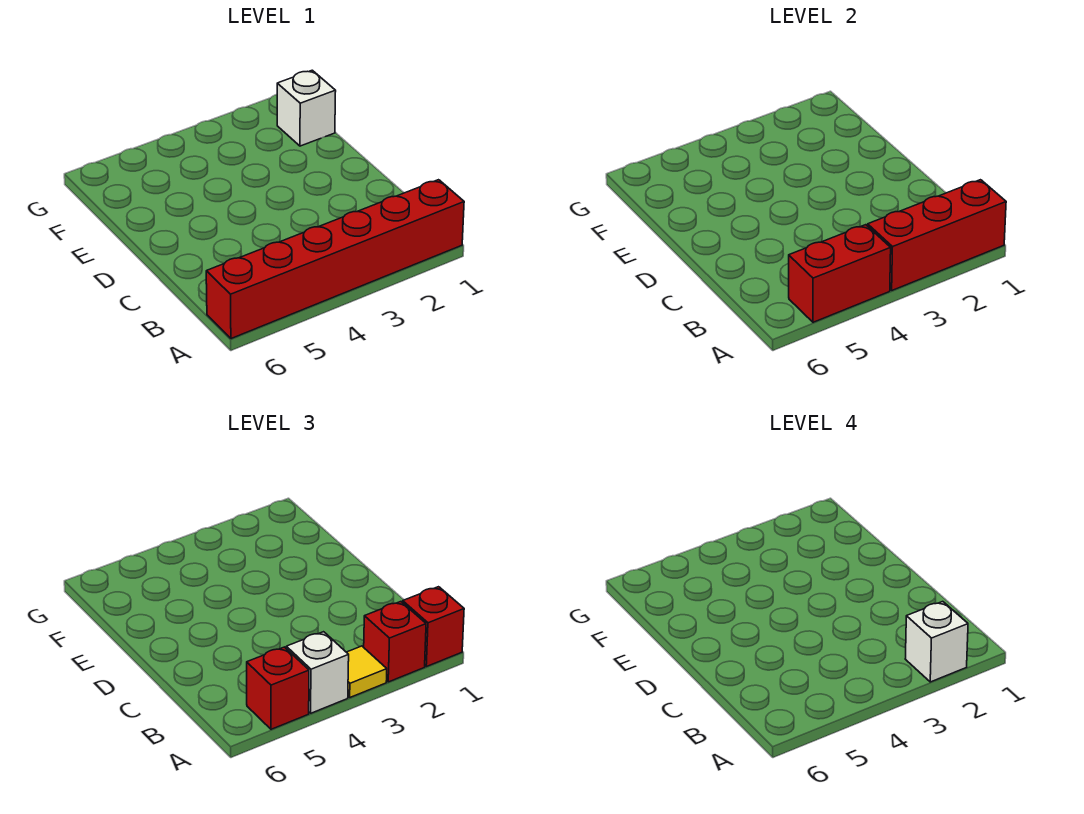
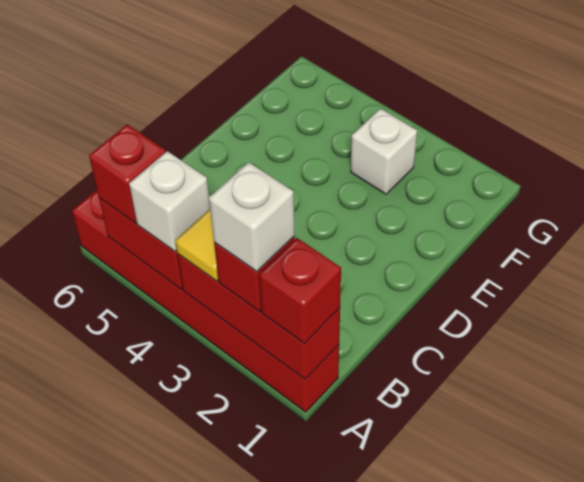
white 1x1 brick [277,70,336,146] -> white 1x1 brick moved to [351,109,417,194]

